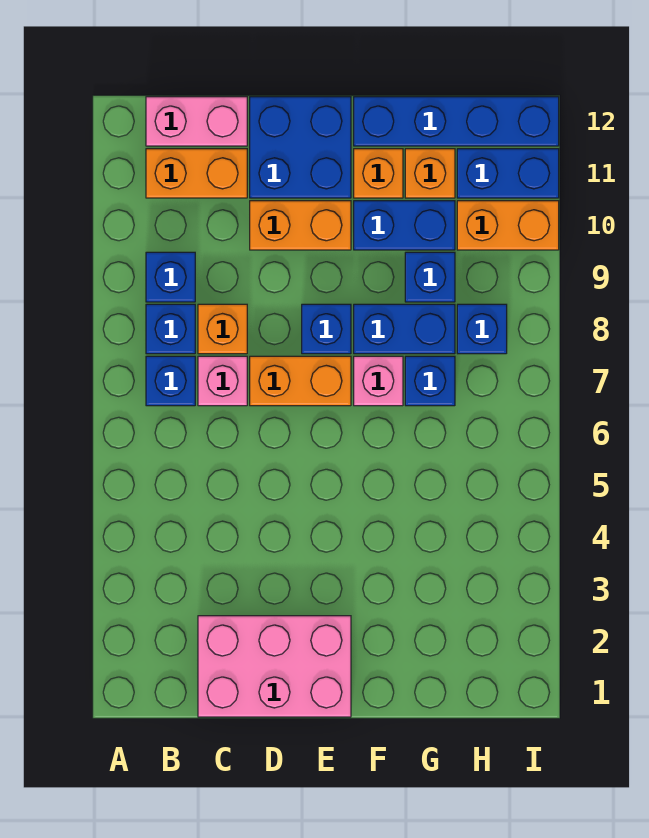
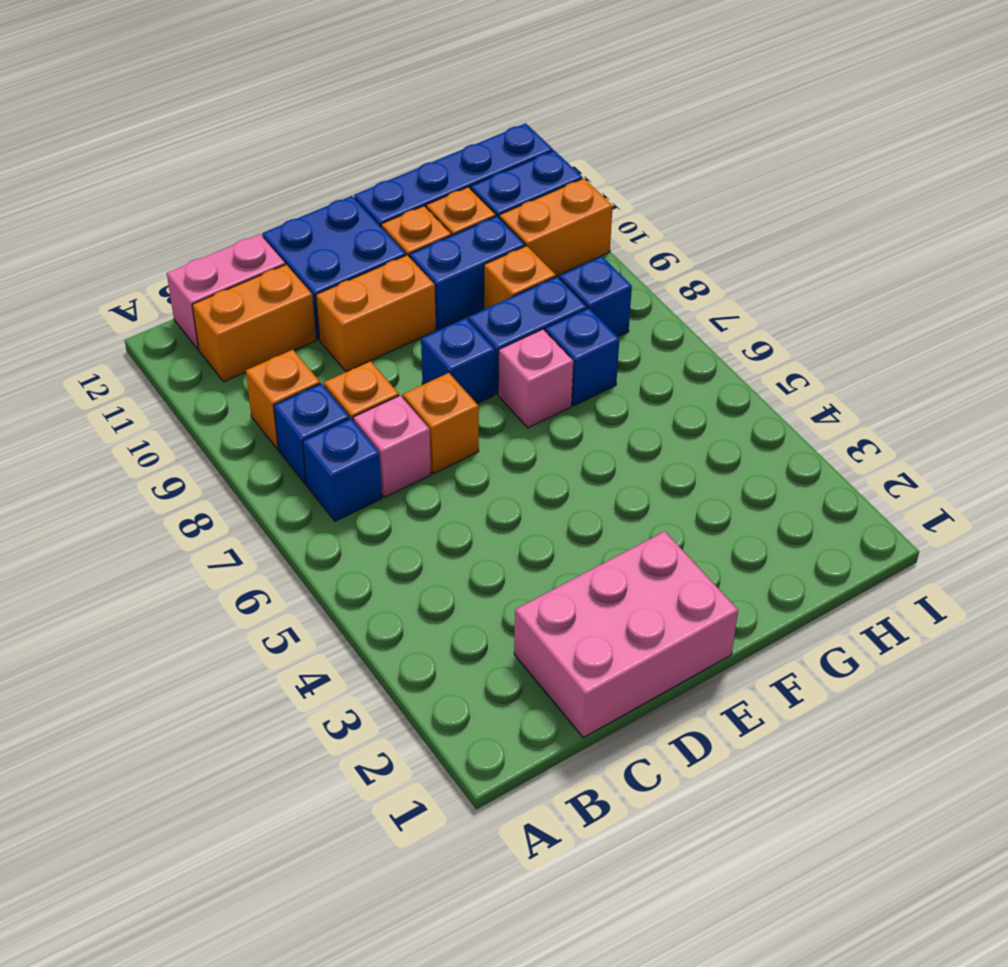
blue 1x1 brick [146,252,195,302] -> orange 1x1 brick [246,350,320,449]
orange 1x2 brick [250,356,351,406] -> orange 1x1 brick [403,373,479,474]
blue 1x1 brick [405,252,455,302] -> orange 1x1 brick [484,246,556,309]

